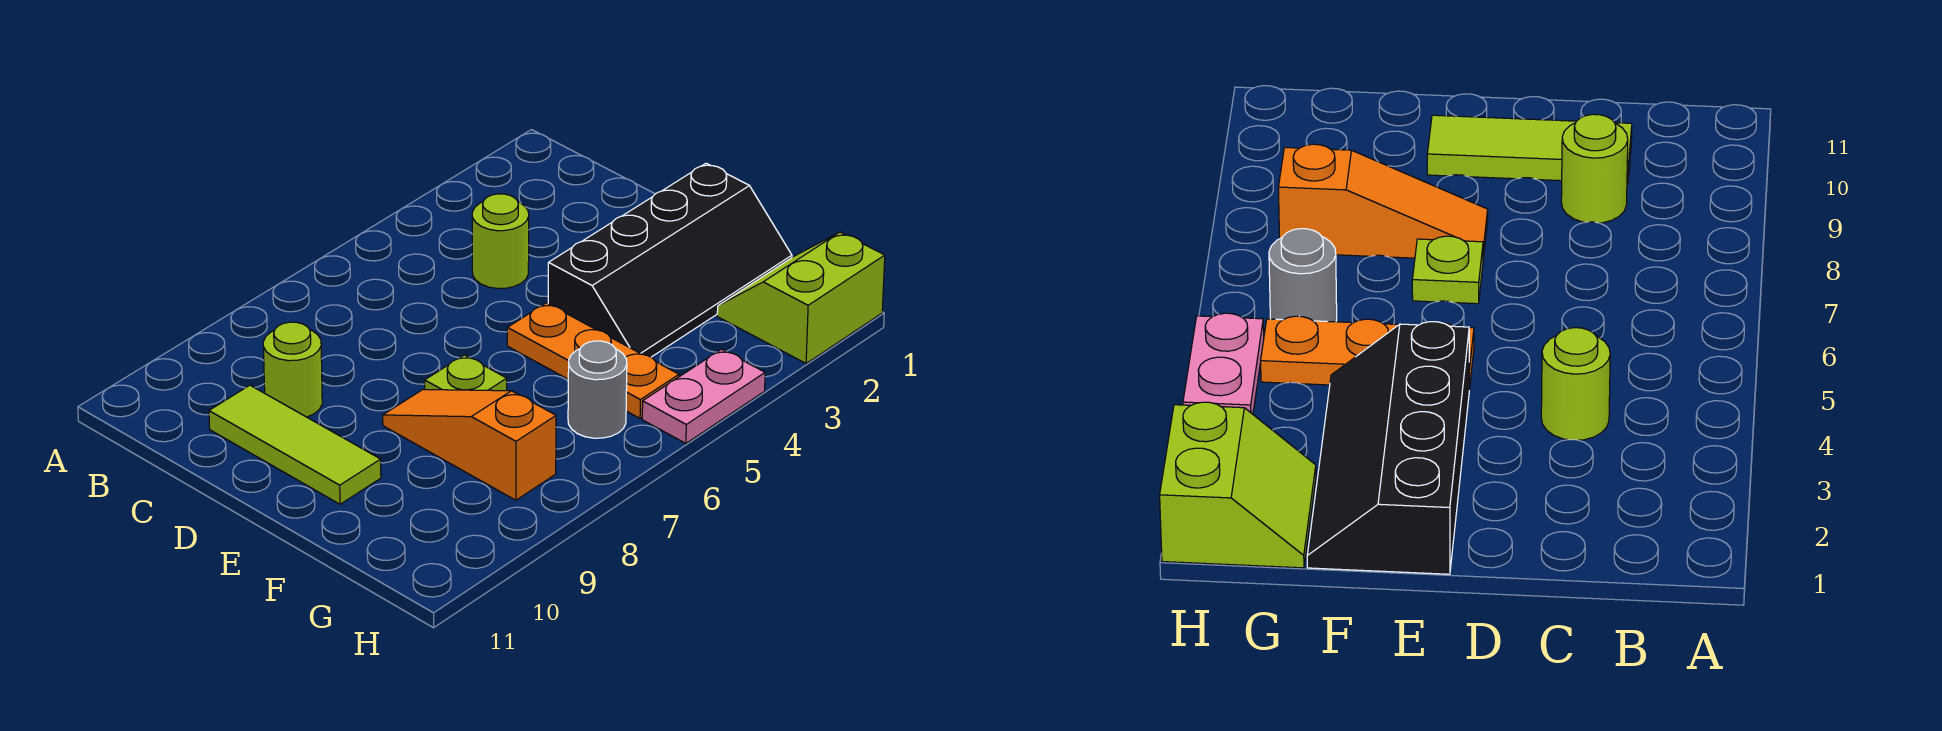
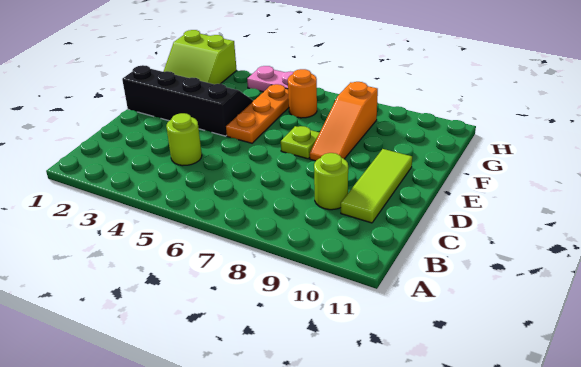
grey 1x1 round brick [568,341,627,438] -> orange 1x1 round brick [288,69,317,118]

